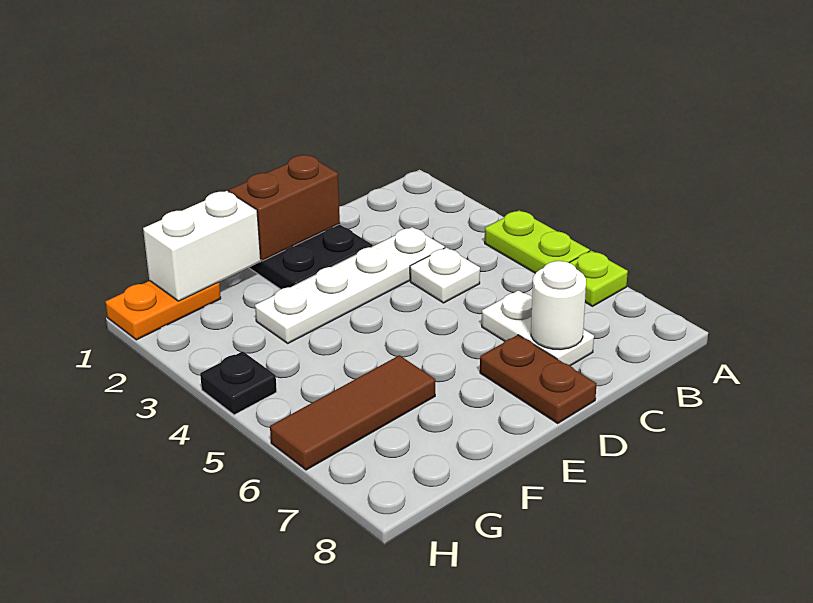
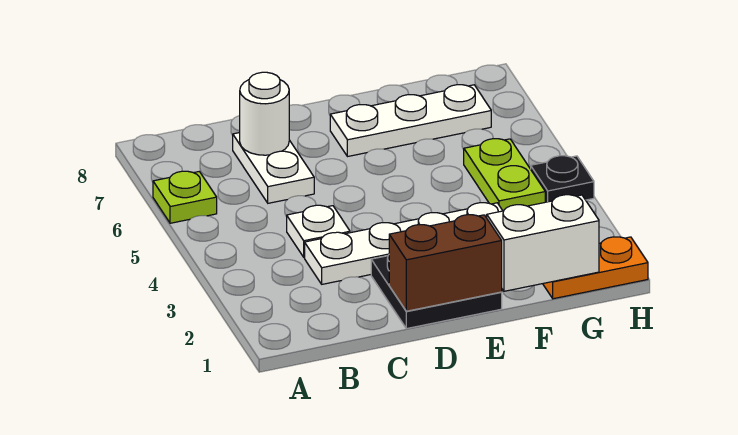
lime 1x2 plate [485,210,590,273] -> lime 1x2 plate moved to [464,139,545,211]
brown 1x2 plate [480,335,597,423] -> none
none -> white 1x3 plate [330,85,491,157]
brown 1x3 tile [270,355,435,470] -> none

